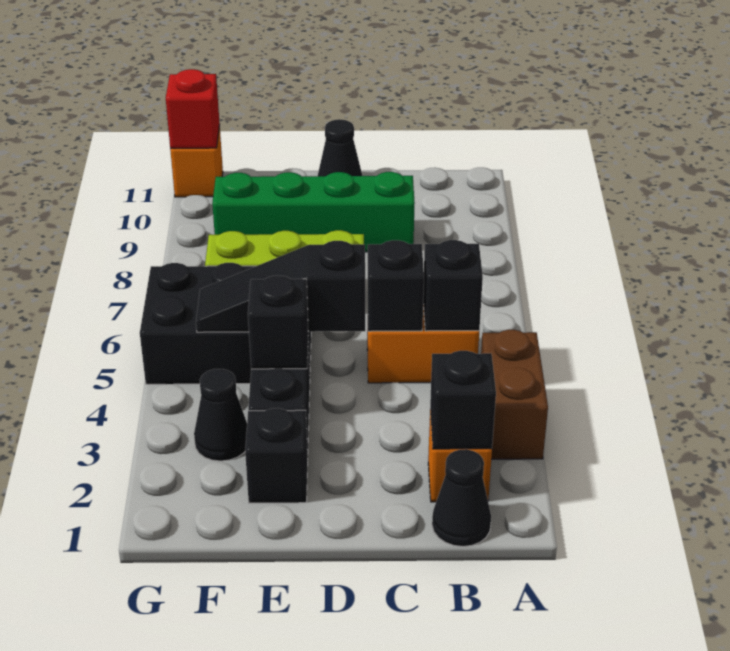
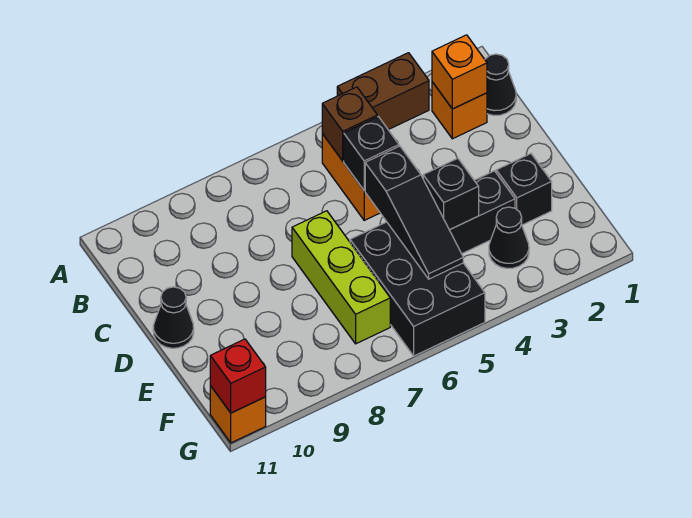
black 1x1 brick [430,351,496,449] -> orange 1x1 brick [432,35,487,109]
black 1x1 brick [423,240,483,331] -> brown 1x1 brick [322,87,377,161]
green 1x4 brick [212,172,415,252] -> none

